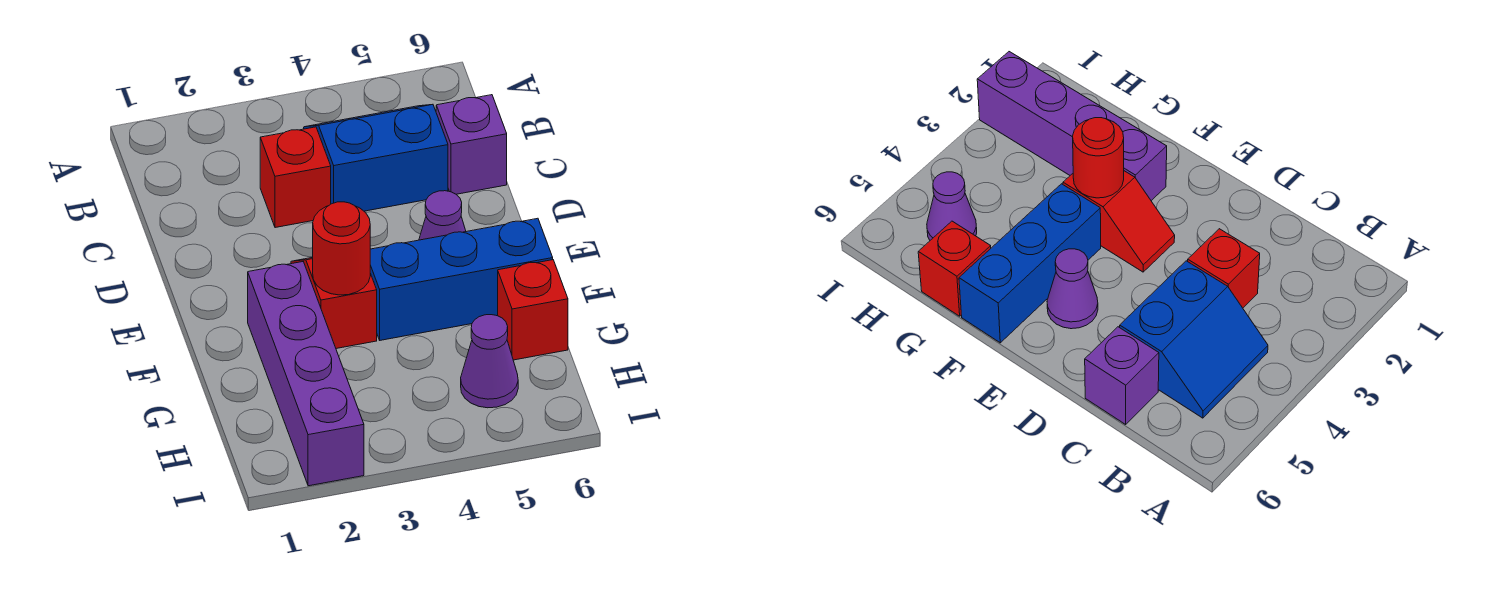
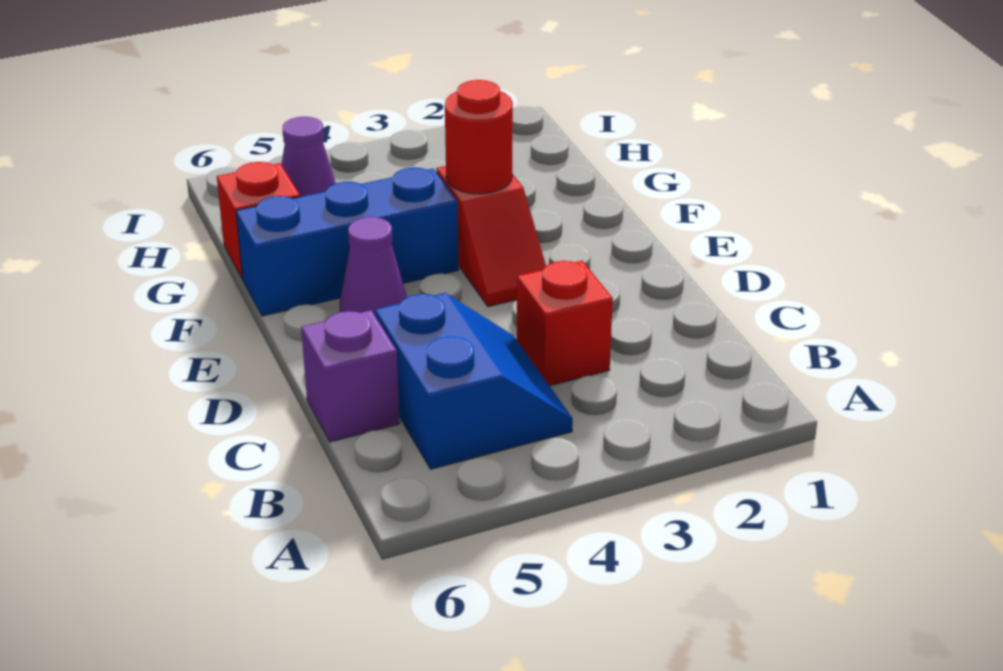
blue 2x2 slope [304,104,448,211] -> blue 2x2 slope turned to [375,293,573,469]
purple 1x4 brick [248,262,364,486] -> none

